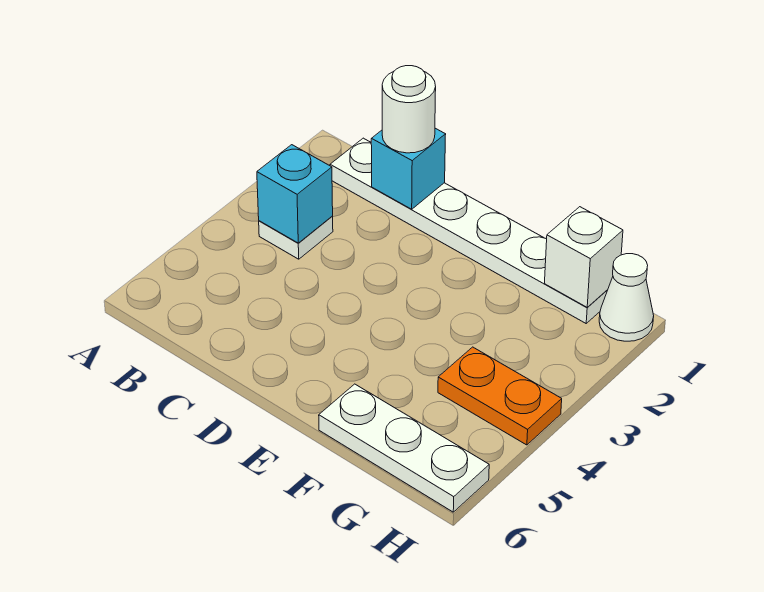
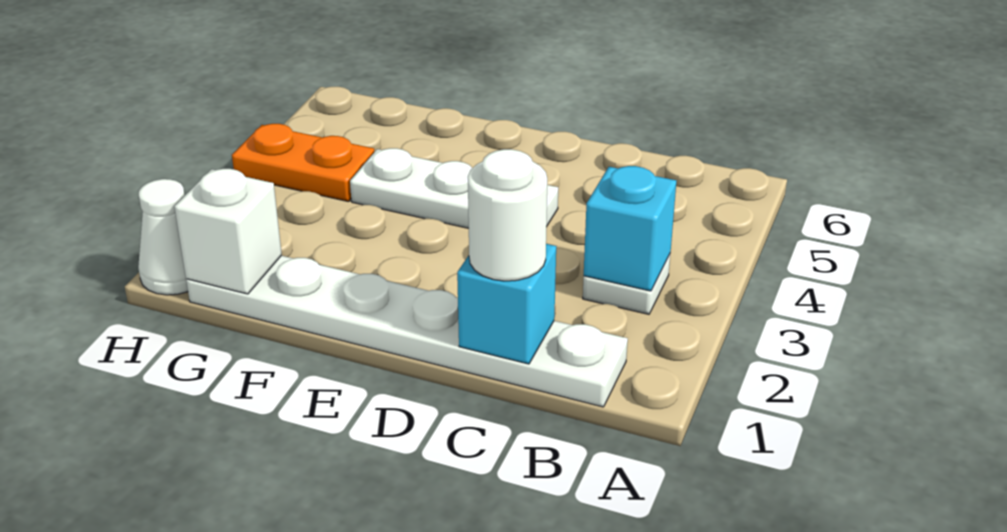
white 1x3 plate [319,384,489,512] -> white 1x3 plate moved to [350,148,558,228]

